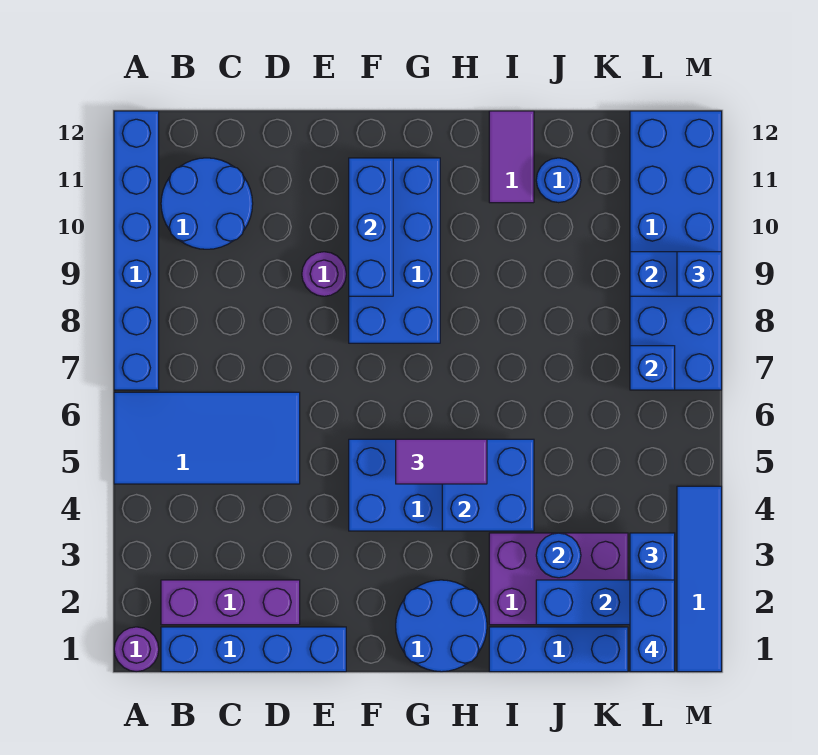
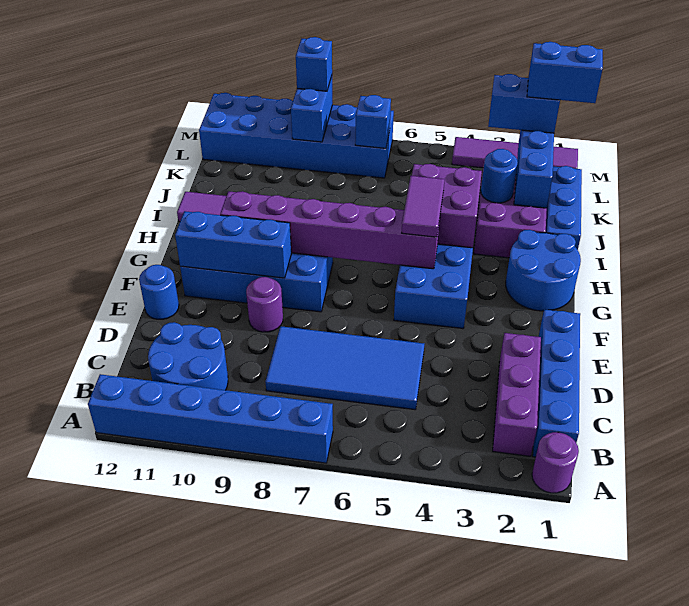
blue 2x4 tile [114,392,300,484] -> blue 2x4 tile turned to [266,326,424,410]
none -> purple 1x6 brick [220,191,440,269]
blue 2x2 brick [442,439,534,531] -> purple 2x2 brick [412,164,482,248]
blue 1x1 round brick [536,158,581,203] -> blue 1x1 round brick moved to [139,265,179,319]
blue 1x4 tile [677,486,722,672] -> purple 1x4 tile [452,137,578,169]

